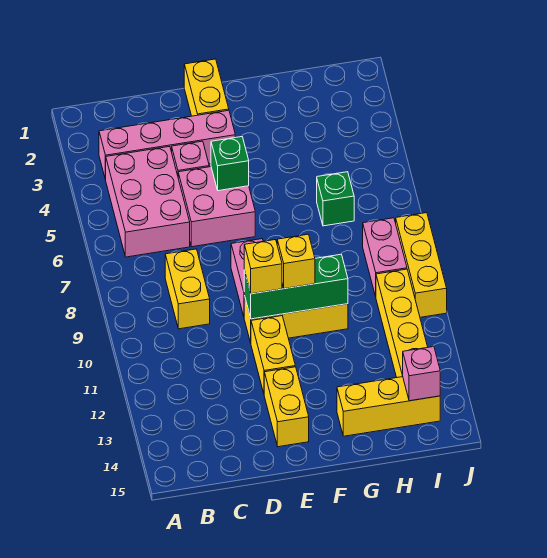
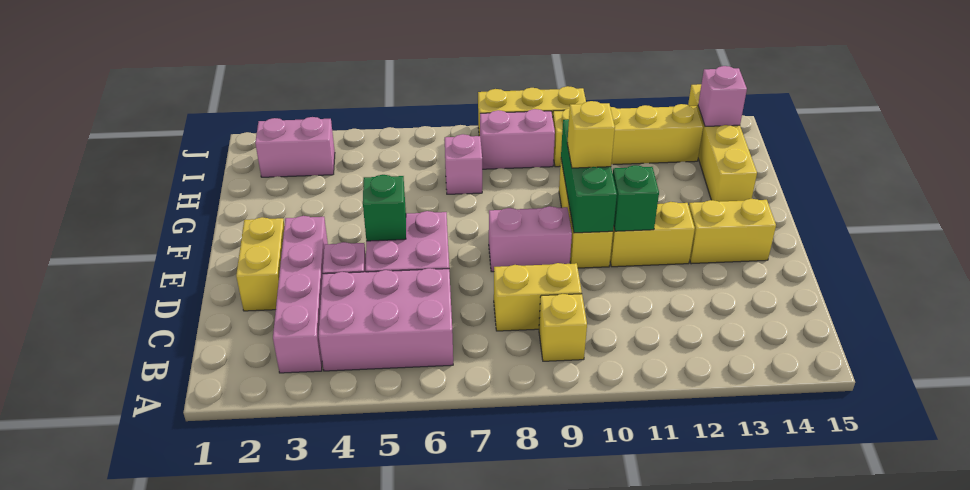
yellow 1x2 brick [184,59,229,116] -> yellow 1x2 brick turned to [236,217,285,311]
yellow 1x1 brick [244,240,282,294] -> yellow 1x1 brick moved to [539,294,587,361]
yellow 1x3 brick [337,376,440,436] -> yellow 1x4 brick [688,84,757,202]
green 1x1 brick [317,172,354,226] -> green 1x1 brick moved to [613,165,659,231]
none -> pink 1x1 brick [445,134,482,194]
none -> pink 1x2 brick [255,117,335,177]

